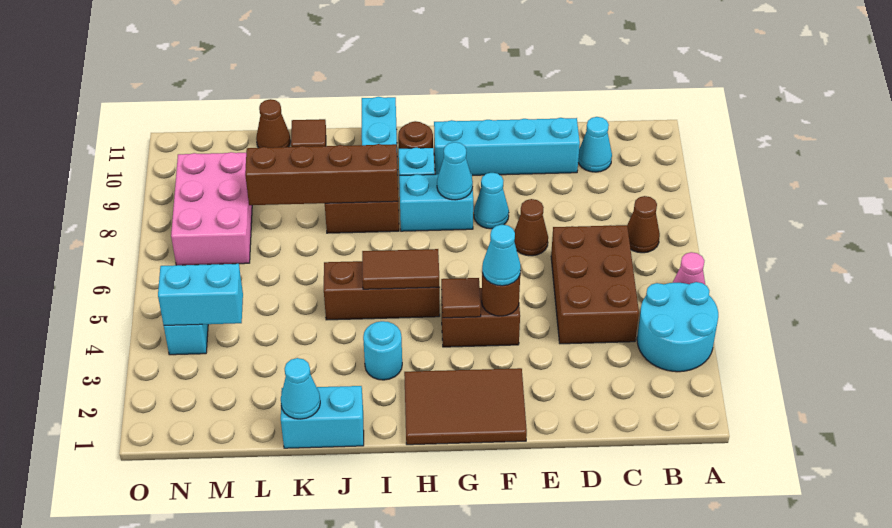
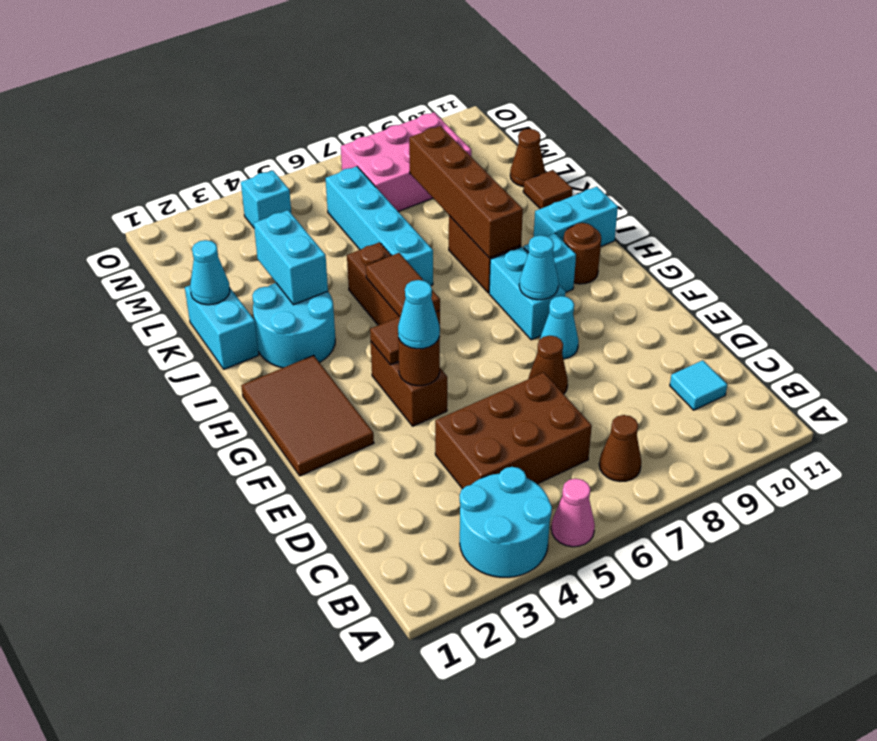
cyan 1x1 cone [578,117,612,172] -> cyan 1x1 tile [670,360,727,410]
cyan 1x4 brick [434,118,580,175] -> cyan 1x4 brick moved to [326,166,433,286]
cyan 1x1 round brick [363,321,402,380] -> cyan 2x2 round brick [252,283,335,368]
cyan 1x2 brick [158,264,243,325] -> cyan 1x2 brick moved to [254,210,328,305]

